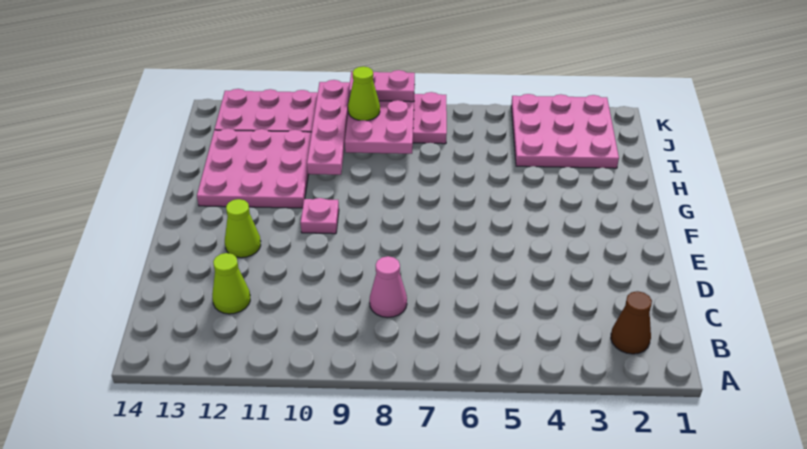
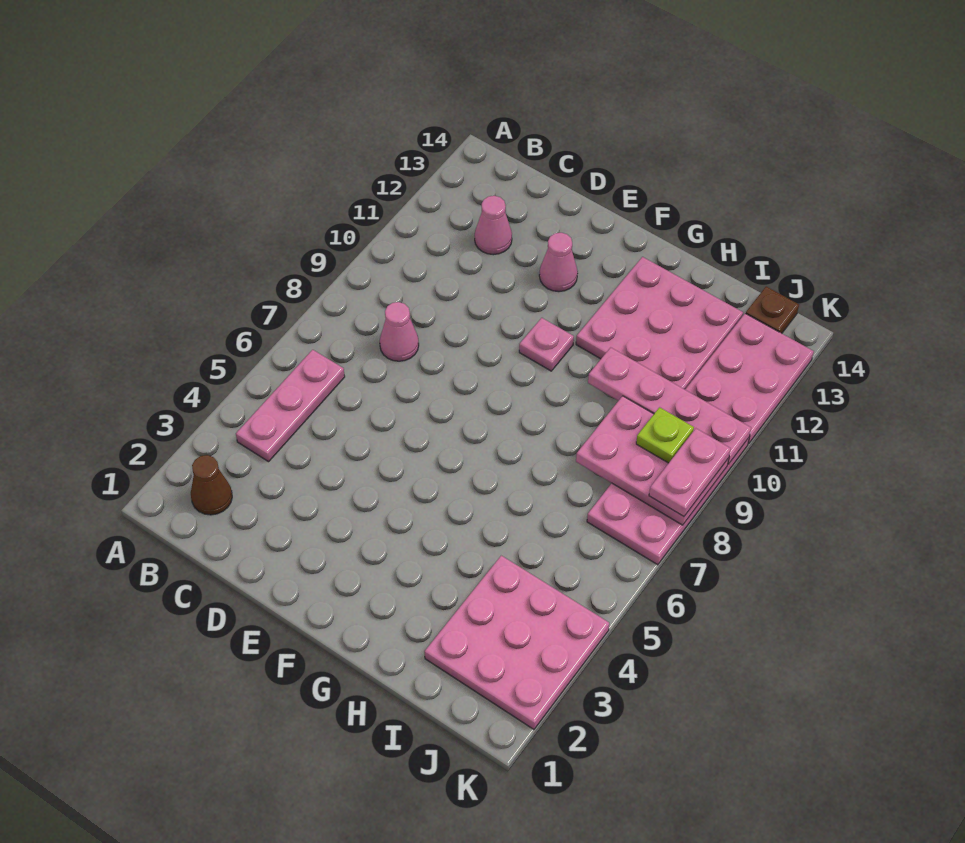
none -> pink 1x3 plate [236,350,345,462]
lime 1x1 cone [212,253,250,314] -> pink 1x1 cone [475,196,512,255]
lime 1x1 cone [225,199,261,258] -> pink 1x1 cone [539,233,578,292]
lime 1x1 cone [348,66,380,121] -> lime 1x1 plate [636,407,694,463]
none -> brown 1x1 plate [746,287,799,333]

